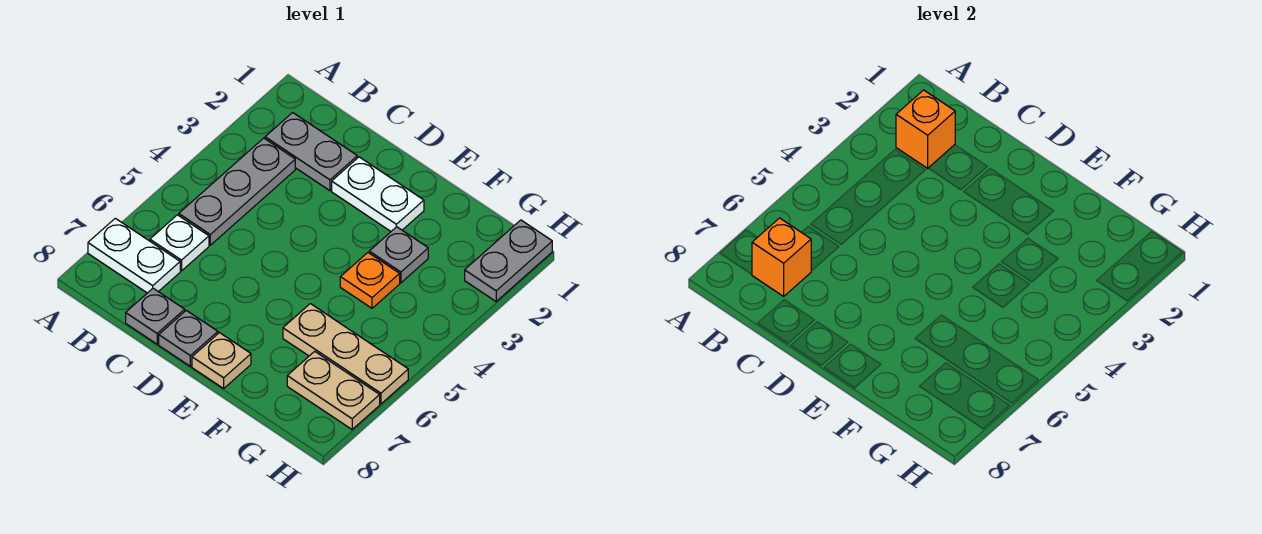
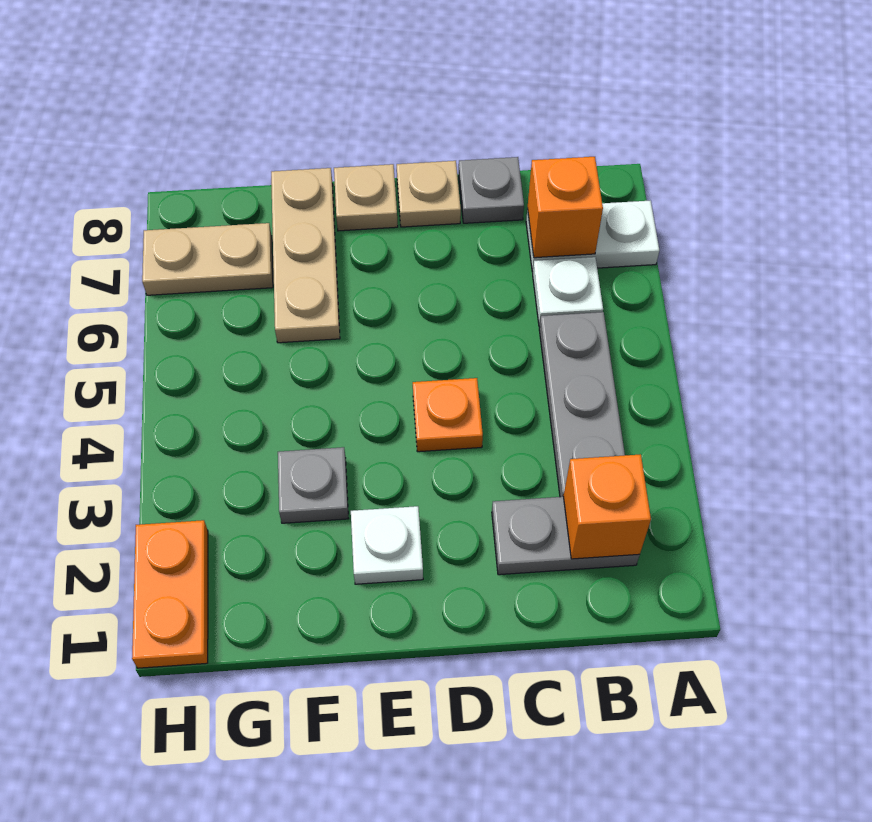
white 1x2 plate [332,157,424,231] -> white 1x1 plate [351,506,423,584]
grey 1x1 plate [159,310,218,366] -> tan 1x1 plate [397,161,461,227]
orange 1x1 plate [340,253,400,308] -> orange 1x1 plate moved to [413,378,483,452]
tan 1x3 plate [283,304,408,404] -> tan 1x3 plate turned to [271,168,340,343]
grey 1x2 plate [465,220,552,301] -> orange 1x2 plate [132,520,208,668]

